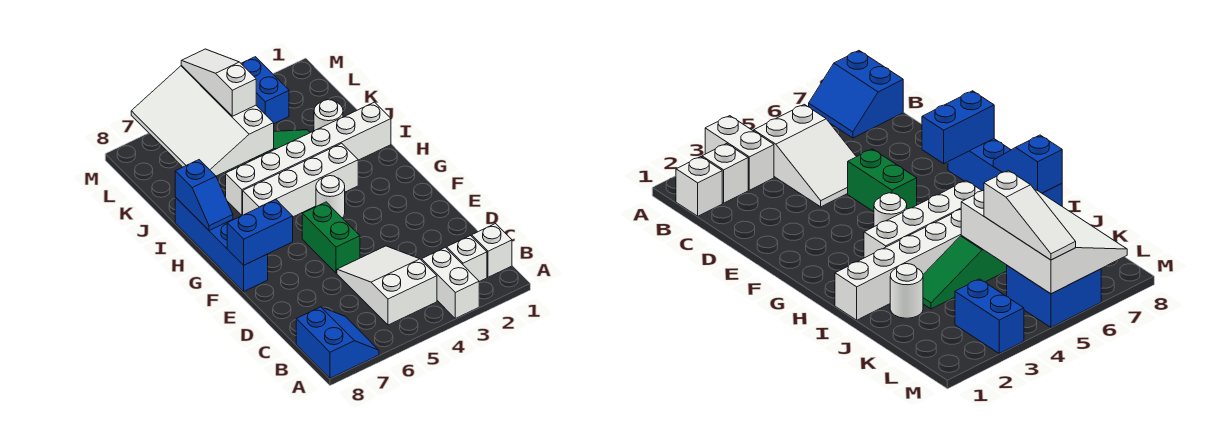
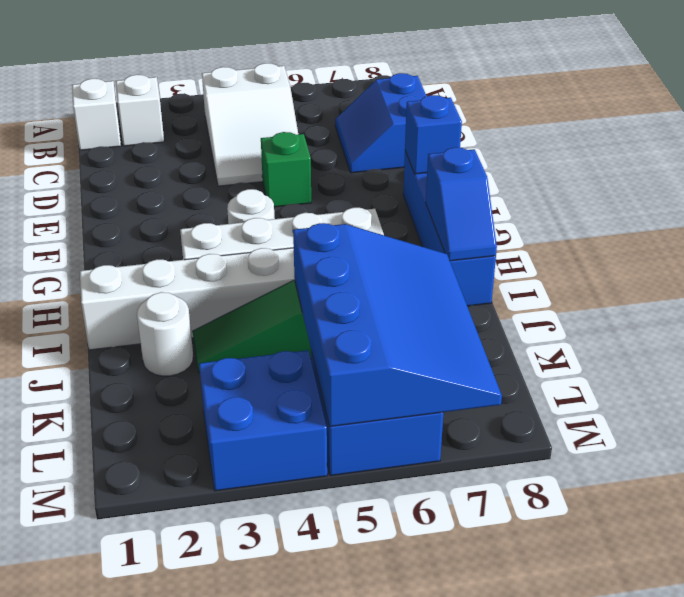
white 1x2 brick [422,247,479,318] -> none
blue 2x2 slope [296,307,379,378] -> blue 2x2 slope moved to [335,73,426,173]
green 1x2 brick [302,202,360,273] -> green 1x1 brick [261,132,311,207]
blue 1x2 brick [227,200,293,265] -> blue 1x1 brick [405,95,462,174]
blue 1x2 slope [175,160,233,231] -> blue 1x2 slope turned to [426,148,497,261]
white 3x4 slope [131,65,274,176] -> blue 3x4 slope [293,223,502,427]
white 1x3 slope [181,49,256,116] -> none
blue 1x2 brick [241,57,289,124] -> blue 2x2 brick [199,350,327,491]

